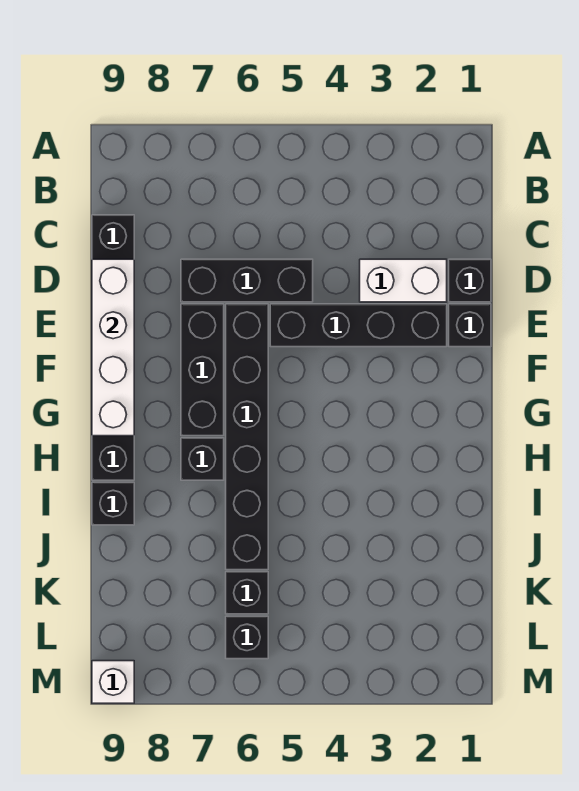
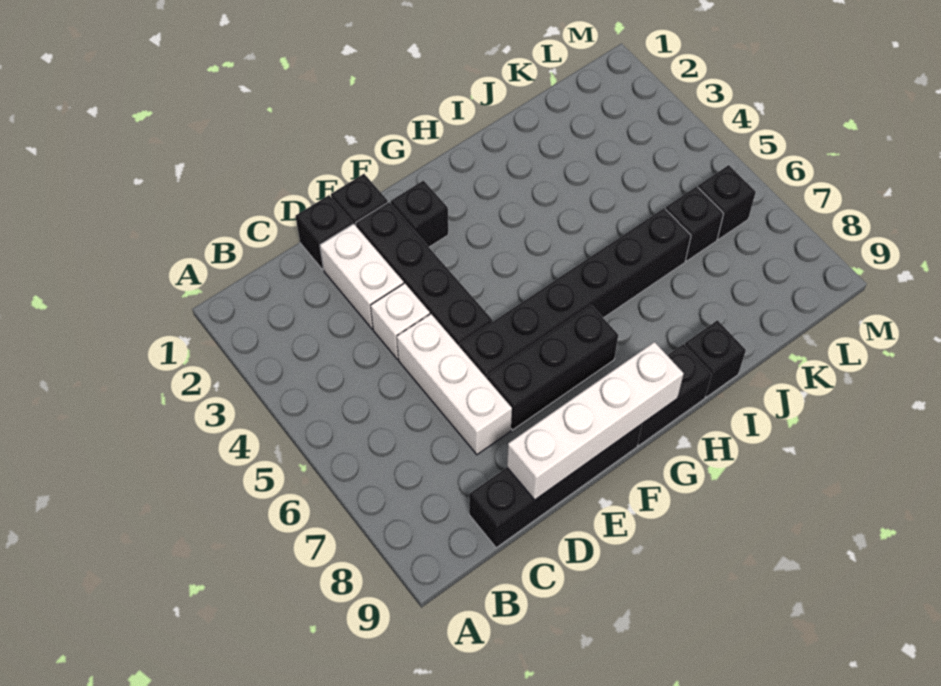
black 1x3 brick [181,259,313,302] -> white 1x3 brick [397,314,512,454]
black 1x1 brick [181,438,224,480] -> black 1x1 brick moved to [391,181,448,247]
white 1x1 brick [92,661,134,703] -> white 1x1 brick moved to [371,283,430,359]

